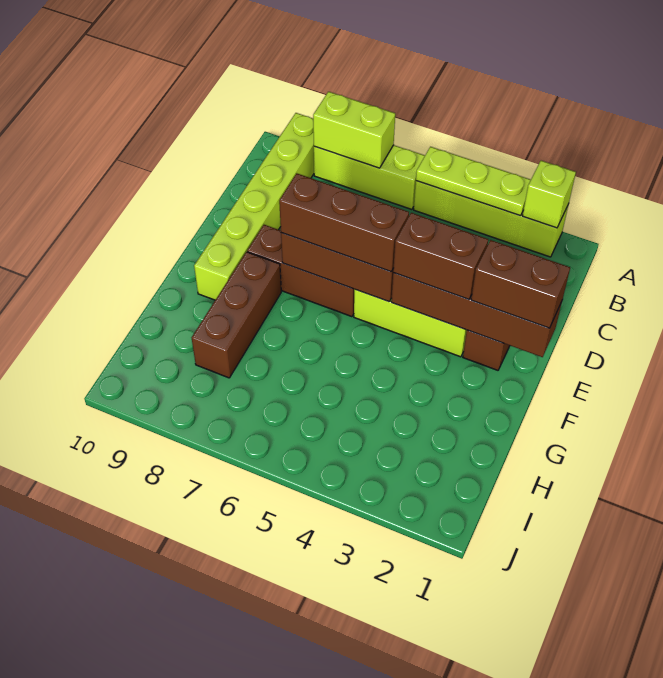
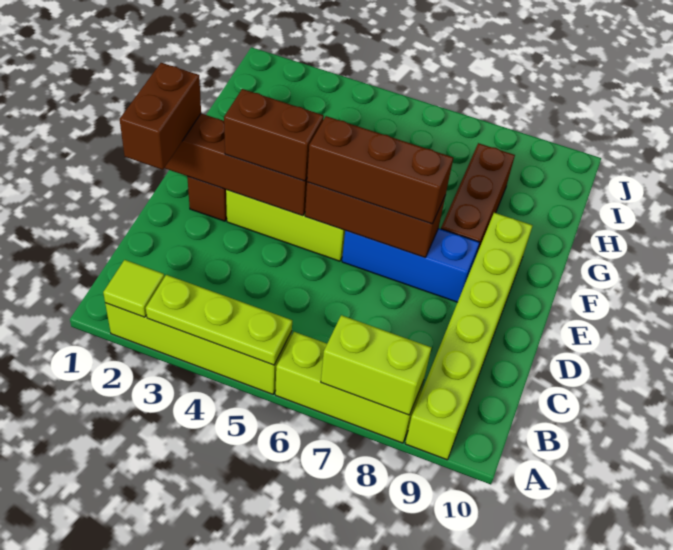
lime 1x1 brick [523,161,576,228] -> lime 1x1 tile [103,260,164,317]
brown 1x2 brick [471,240,570,328] -> brown 1x2 brick turned to [120,63,201,170]
brown 1x3 brick [247,225,354,317] -> blue 1x3 brick [342,228,480,302]

